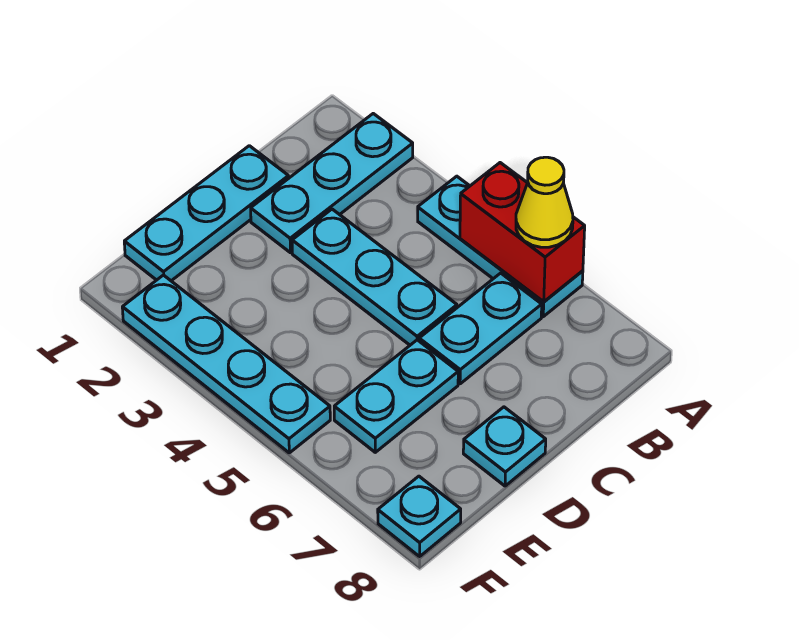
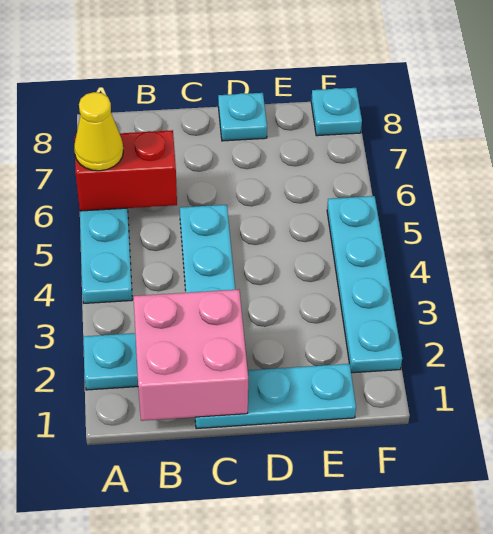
red 1x2 brick [460,163,585,302] -> red 1x2 brick turned to [74,130,177,211]
none -> pink 2x2 brick [134,290,248,421]
cyan 1x2 plate [419,273,542,384] -> none
cyan 1x2 plate [334,340,458,452] -> none

